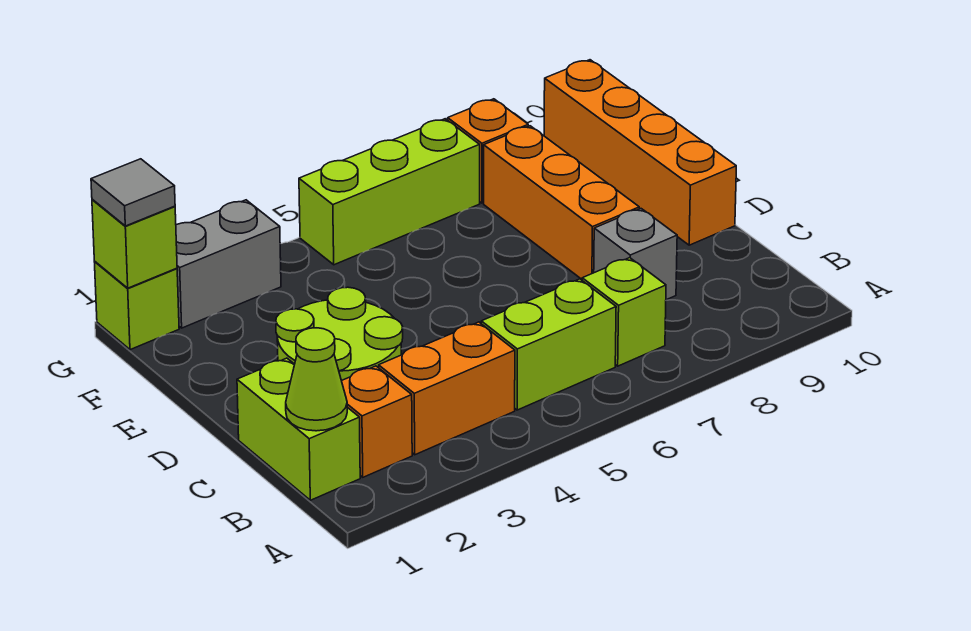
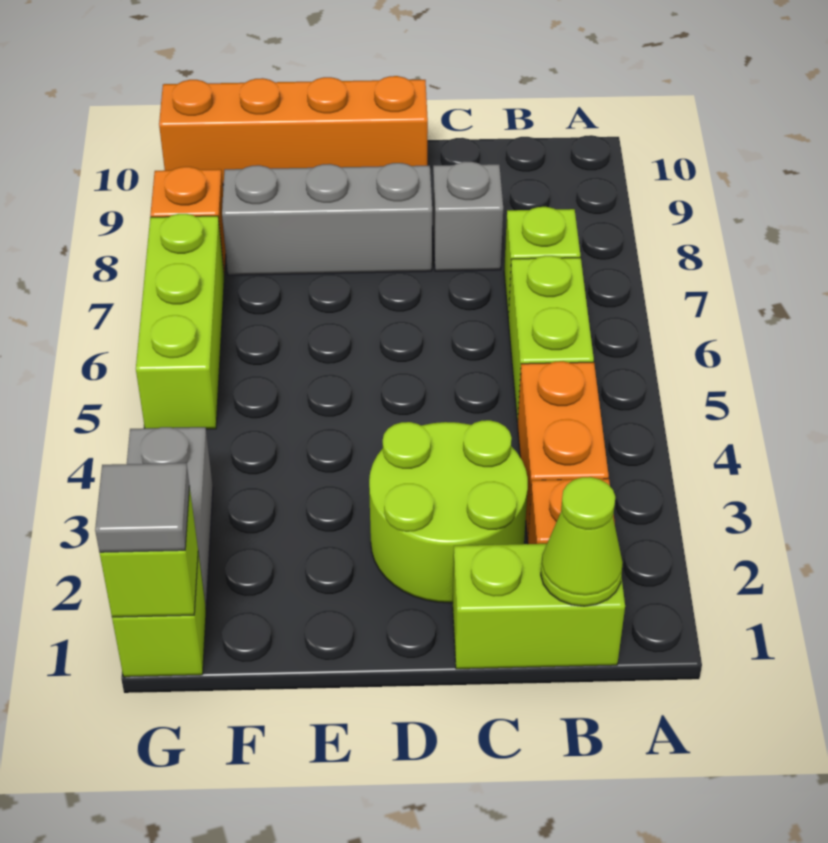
orange 1x3 brick [484,126,639,279] -> grey 1x3 brick [222,163,432,275]

